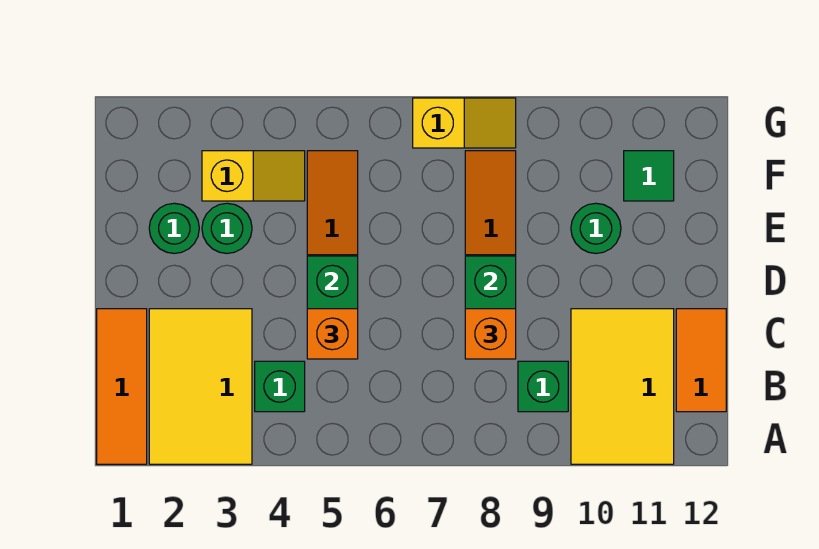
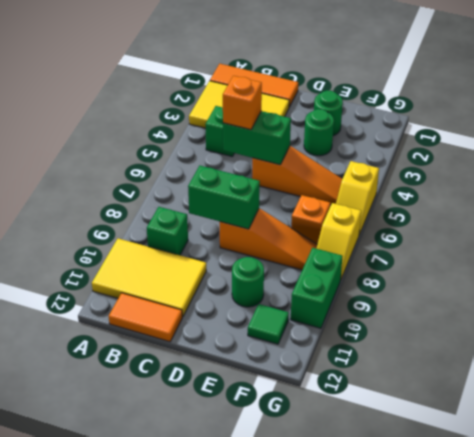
orange 1x1 brick [465,309,516,359] -> orange 1x1 brick moved to [291,195,330,244]
yellow 1x2 slope [202,151,305,201] -> yellow 1x2 slope moved to [336,161,379,235]
none -> green 1x2 brick [291,248,342,328]

